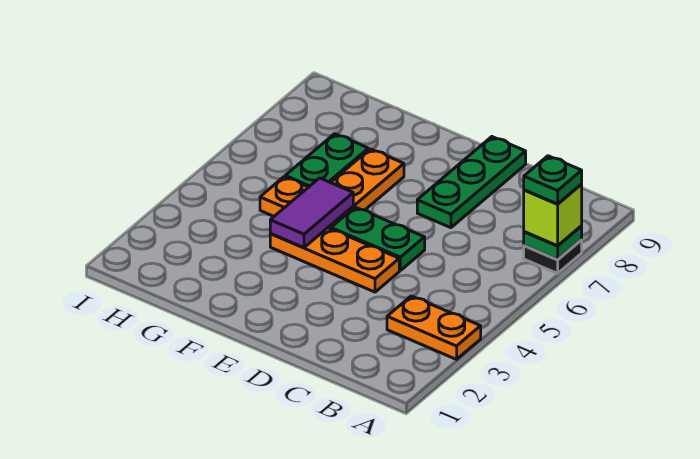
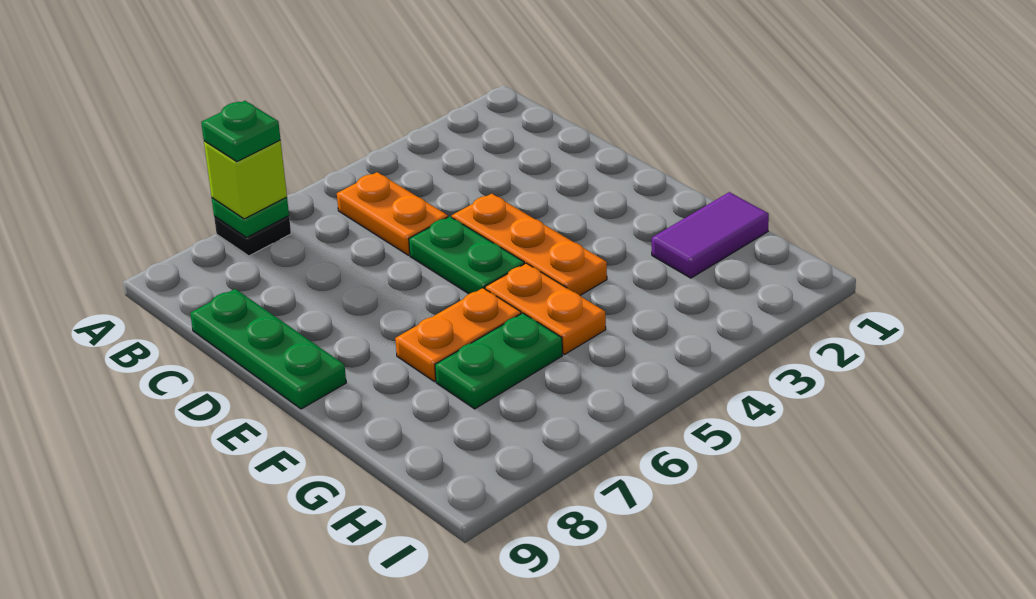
orange 1x2 plate [387,296,481,359] -> orange 1x2 plate moved to [337,172,448,255]
green 1x3 plate [417,137,526,228] -> green 1x3 plate turned to [190,289,346,409]
purple 1x2 tile [270,178,353,248] -> purple 1x2 tile moved to [652,192,769,278]

